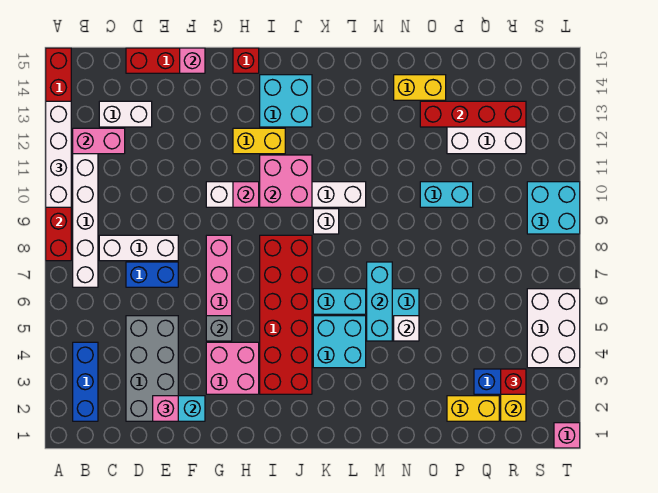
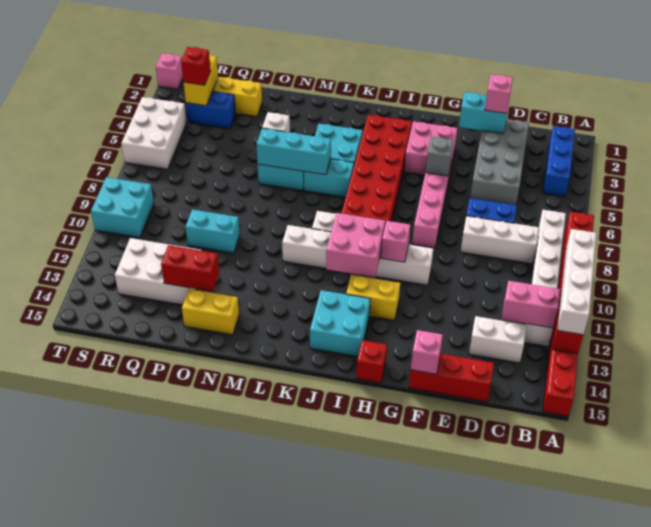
cyan 1x3 brick [367,262,392,341] -> cyan 1x3 brick turned to [257,128,331,175]
red 1x4 brick [420,101,526,127] -> red 1x2 brick [161,245,219,292]

